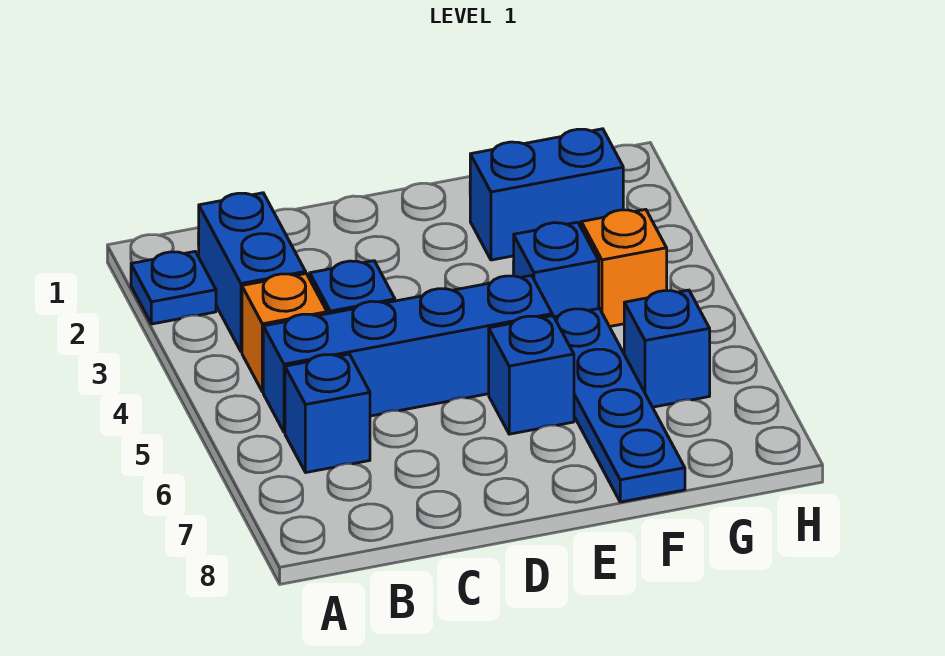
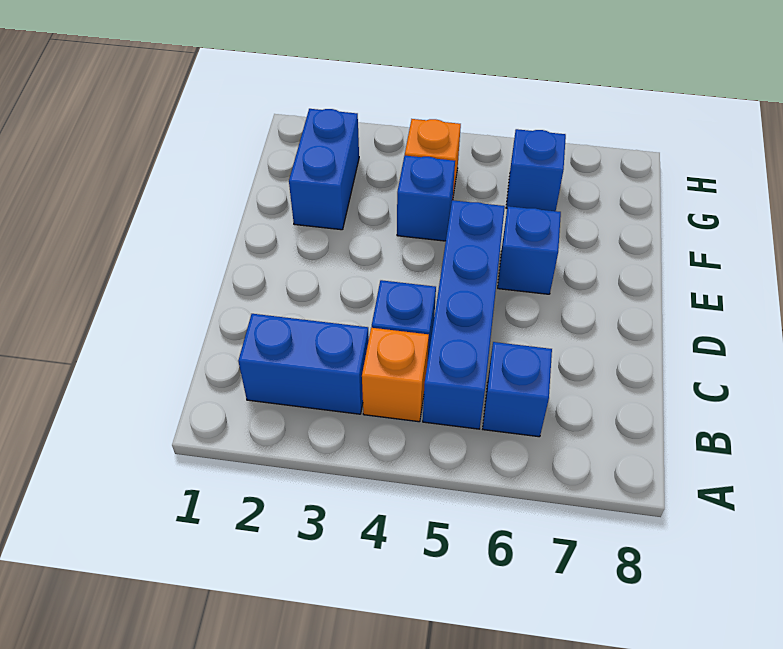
blue 1x1 plate [131,252,216,324] -> none
blue 1x4 plate [554,308,685,502] -> none

